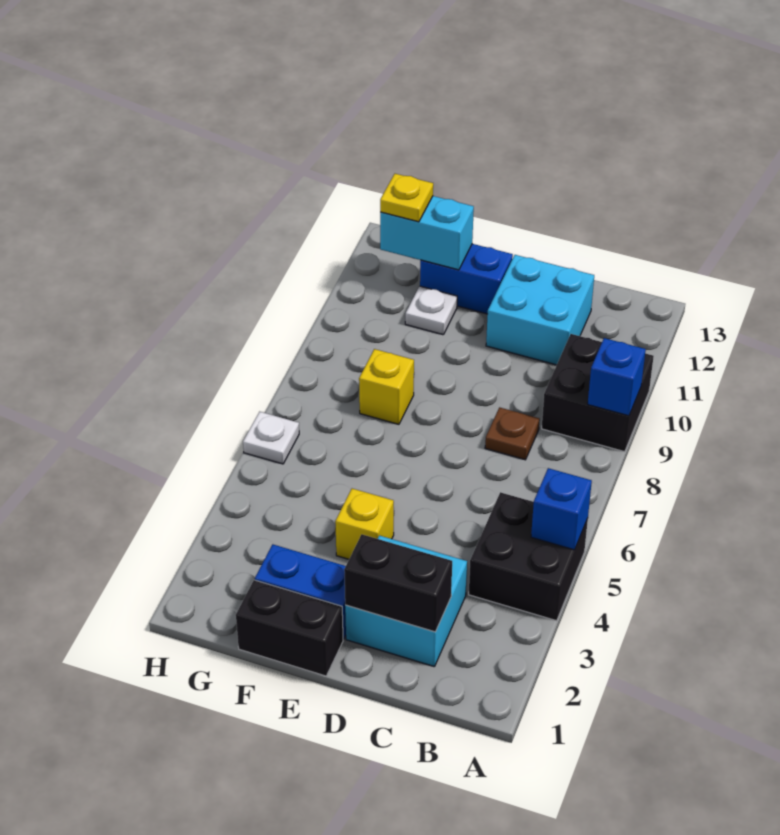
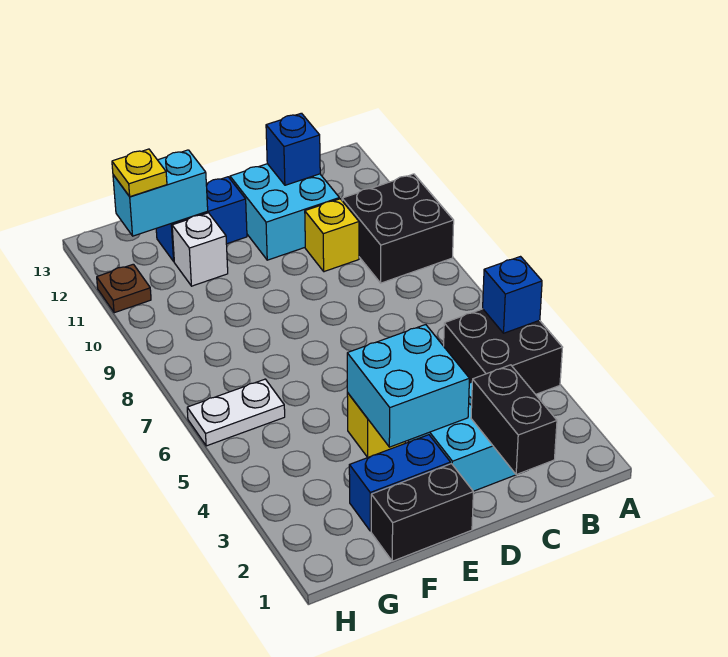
blue 1x1 brick [588,338,646,416] -> blue 1x1 brick moved to [266,113,320,185]
black 1x2 brick [344,534,452,632] -> black 1x2 brick turned to [471,365,557,475]
brown 1x1 plate [485,407,540,460] -> brown 1x1 plate moved to [97,264,151,313]
none -> cyan 2x2 brick [347,325,470,447]
yellow 1x1 brick [359,349,414,424] -> yellow 1x1 brick moved to [305,199,359,272]
white 1x1 plate [405,286,457,335] -> white 1x1 brick [172,213,228,286]
white 1x1 plate [243,412,299,464] -> white 1x2 plate [187,379,285,446]

